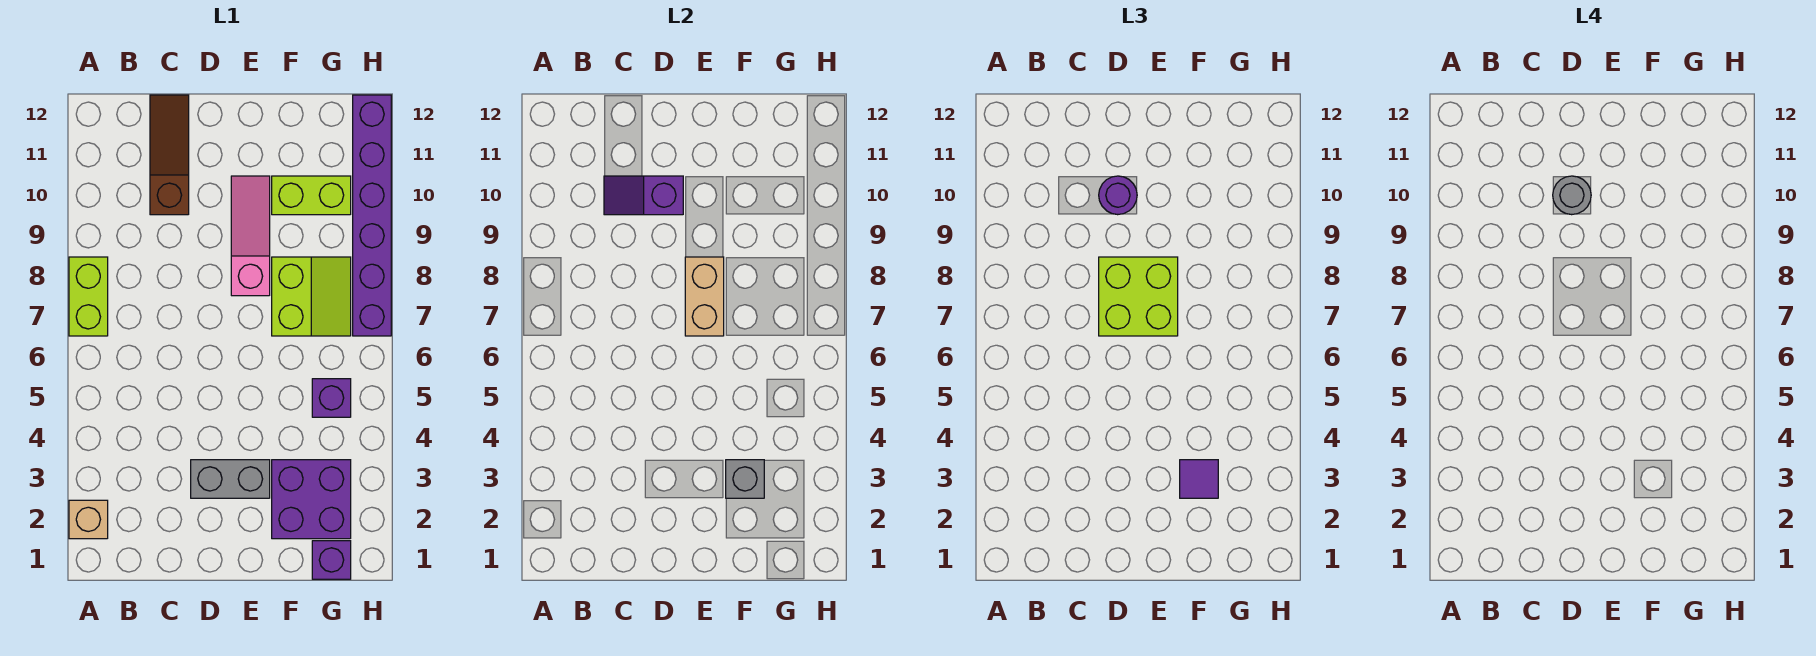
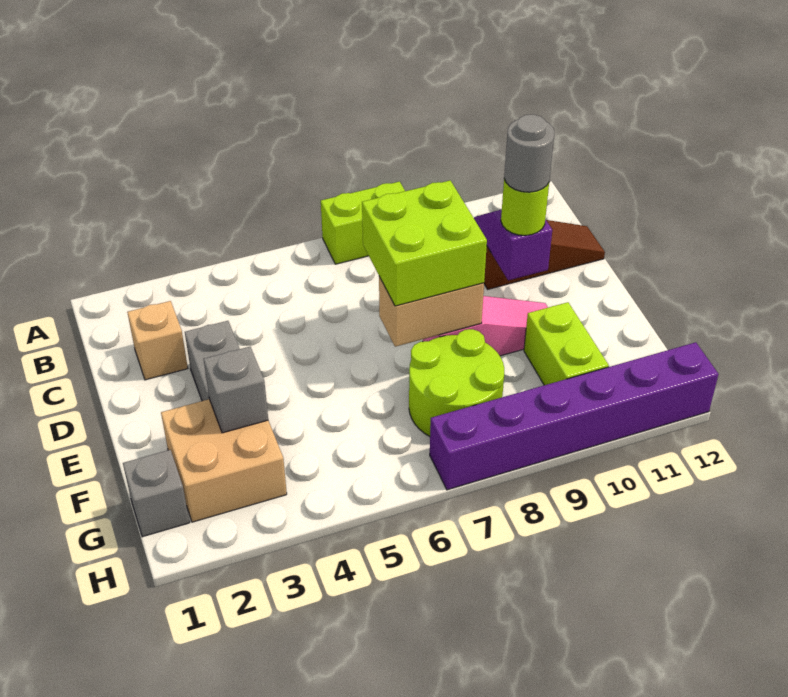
tan 1x1 brick [69,500,108,539] -> tan 1x1 brick moved to [127,301,188,380]
purple 1x1 round brick [1099,176,1137,215] -> lime 1x1 round brick [501,179,549,235]
purple 2x2 brick [272,460,351,539] -> tan 2x2 brick [161,399,287,522]
purple 1x1 tile [1180,460,1218,498] -> none
lime 2x2 slope [272,257,351,336] -> lime 2x2 round brick [409,329,504,436]
purple 1x1 brick [312,541,351,579] -> grey 1x1 brick [123,450,190,537]
purple 1x1 brick [312,379,351,417] -> none

